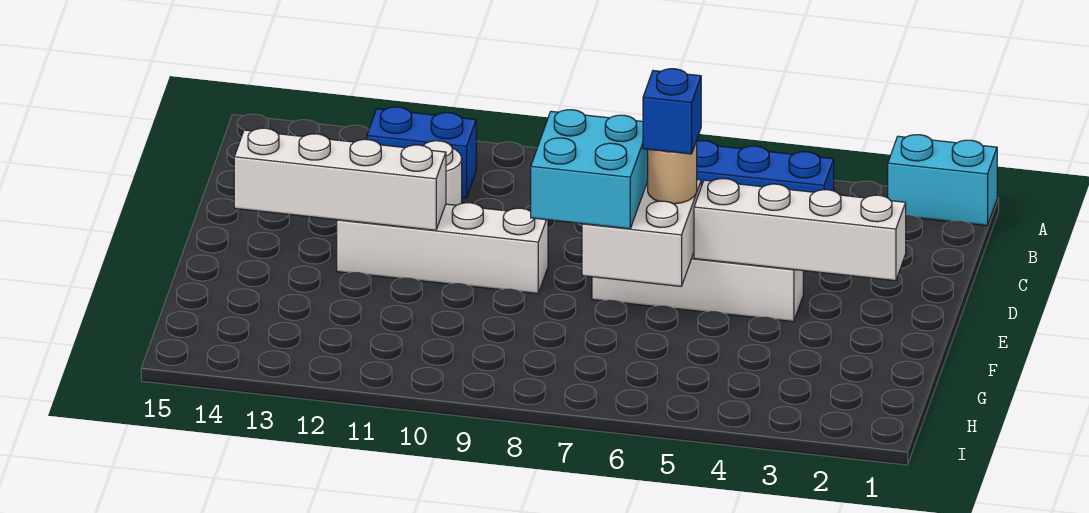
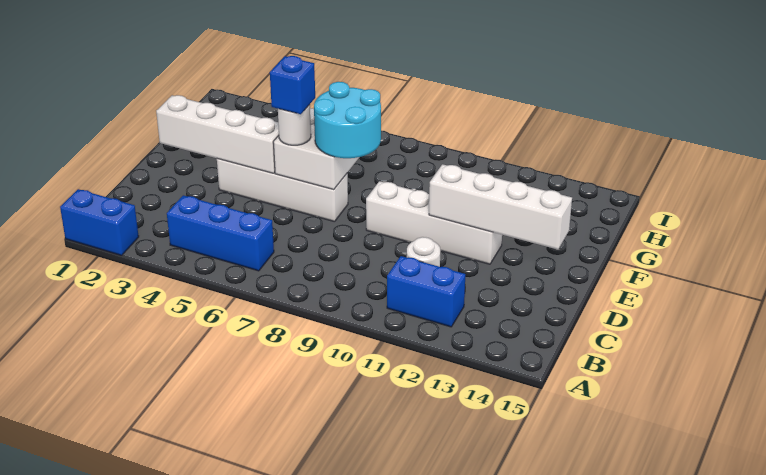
cyan 1x2 brick [888,135,997,225] -> blue 1x2 brick [60,189,139,255]
tan 1x1 round brick [648,141,697,204] -> white 1x1 round brick [278,105,311,145]
cyan 2x2 brick [531,110,648,229] -> cyan 2x2 round brick [314,82,381,158]

